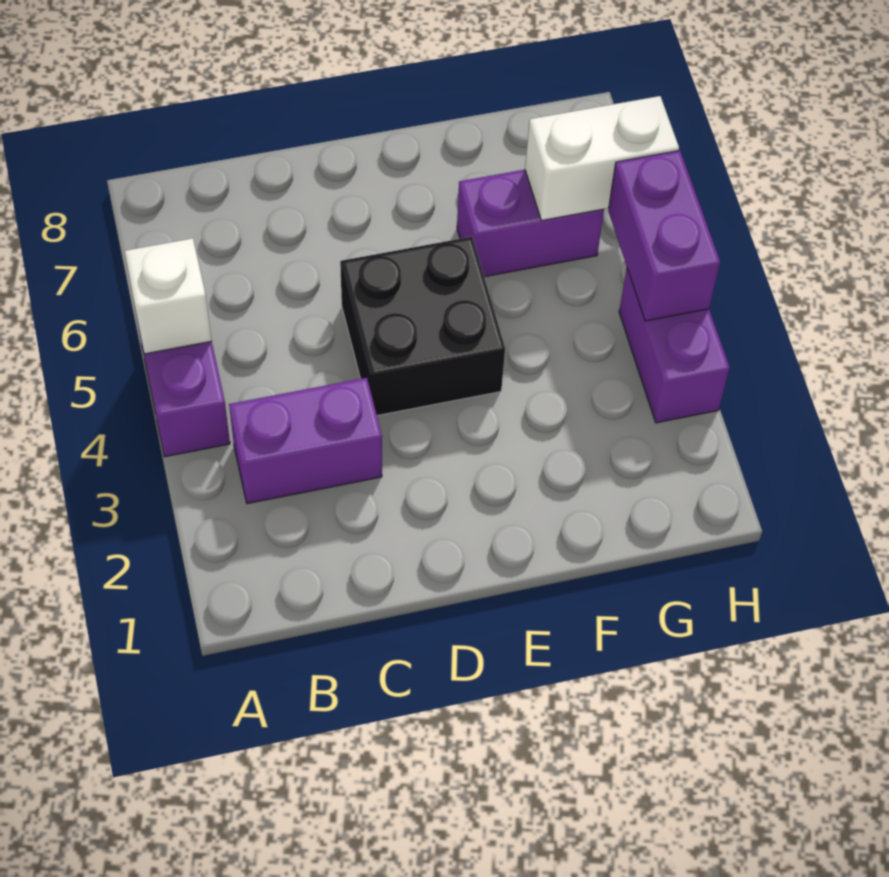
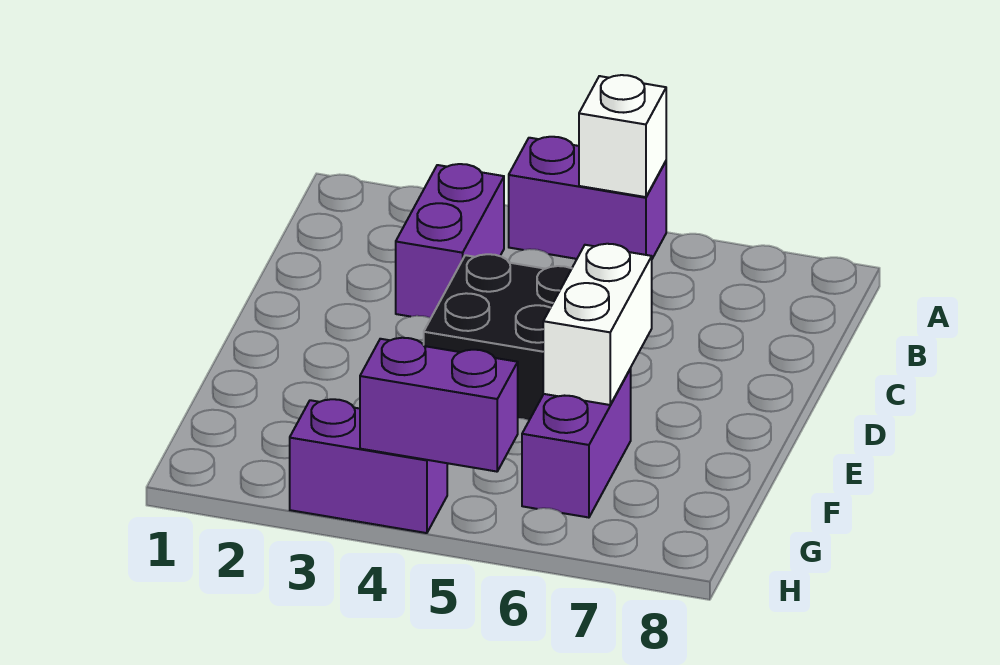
white 1x2 brick [525,96,679,221] -> white 1x2 brick moved to [543,244,652,405]

